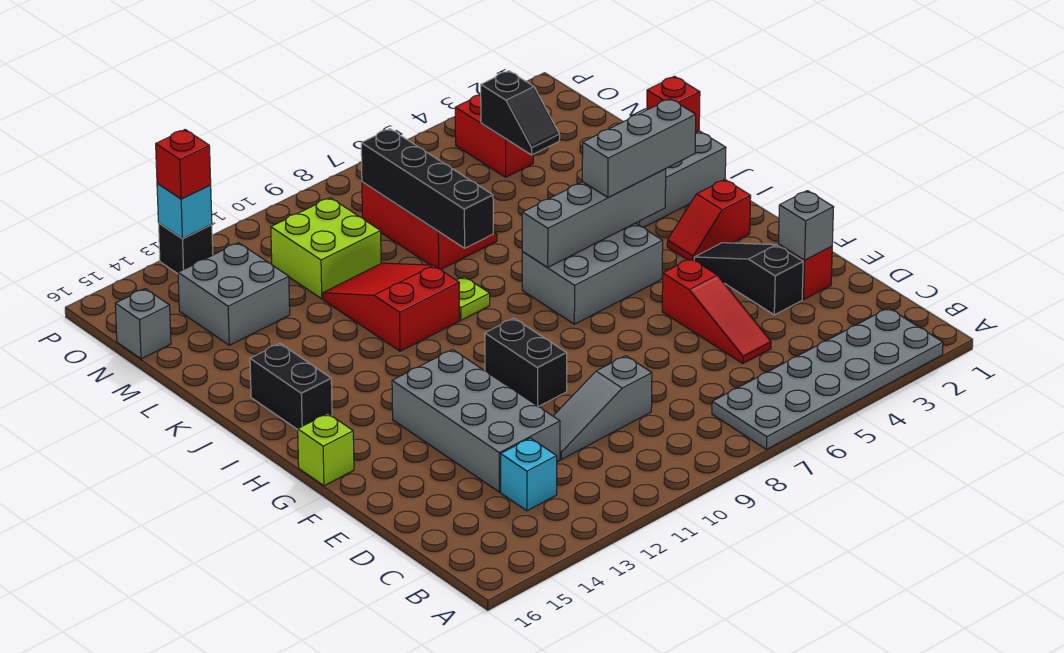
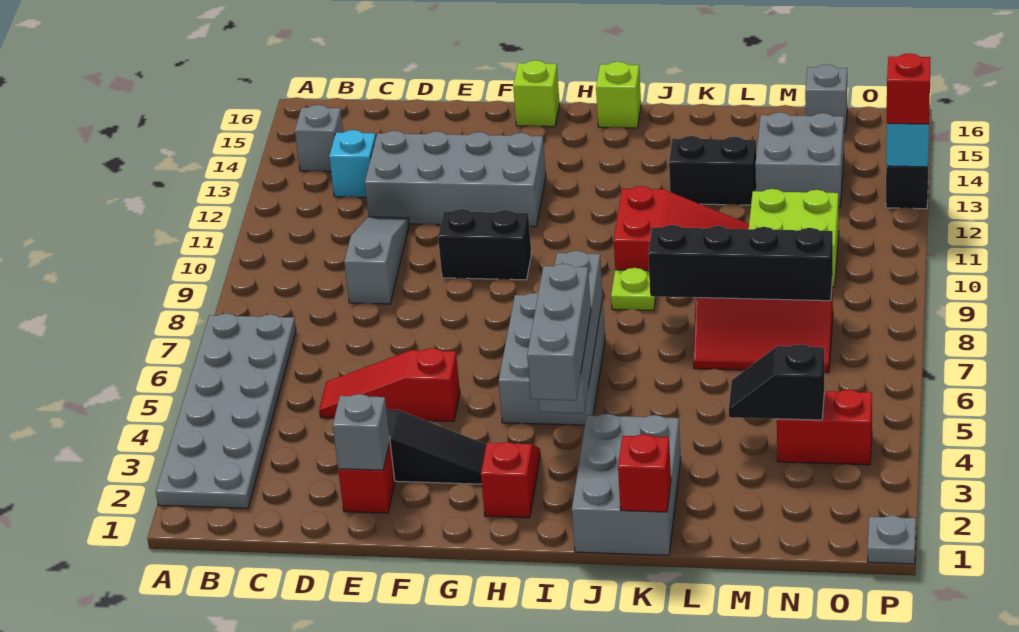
none -> grey 1x1 brick [295,105,343,172]
black 1x2 brick [250,344,332,430] -> black 1x2 brick moved to [669,136,756,205]
none -> lime 1x1 brick [596,62,641,128]
none -> grey 1x1 plate [868,516,916,564]

